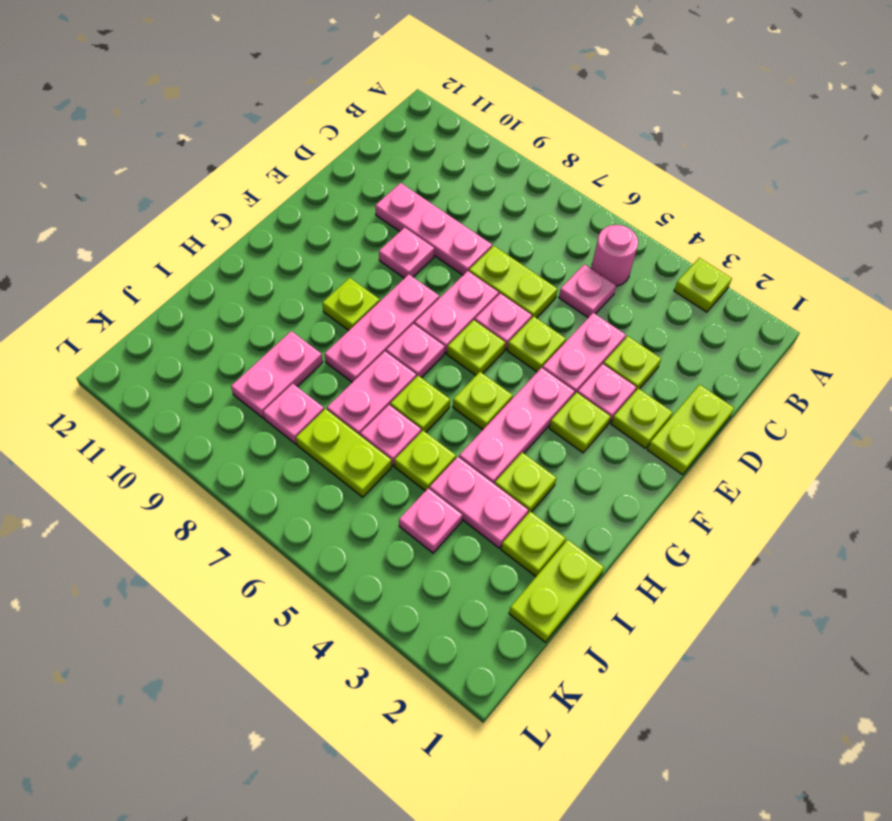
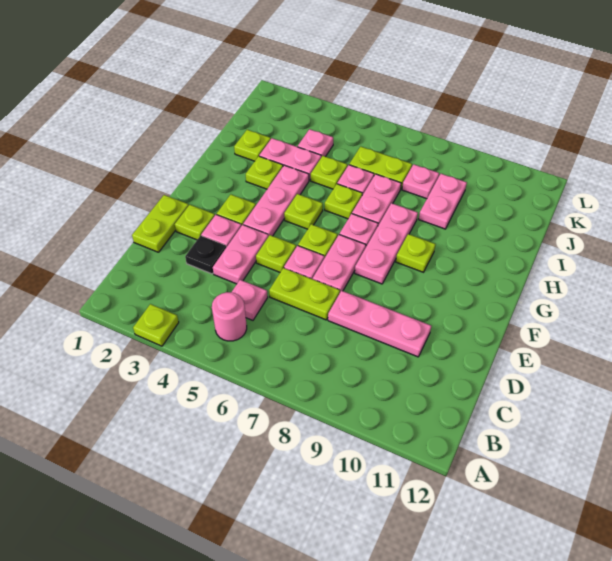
lime 1x1 plate [603,336,661,391] -> black 1x1 plate [185,236,226,274]
pink 1x1 plate [379,227,434,278] -> none
lime 1x2 plate [509,540,604,642] -> none

